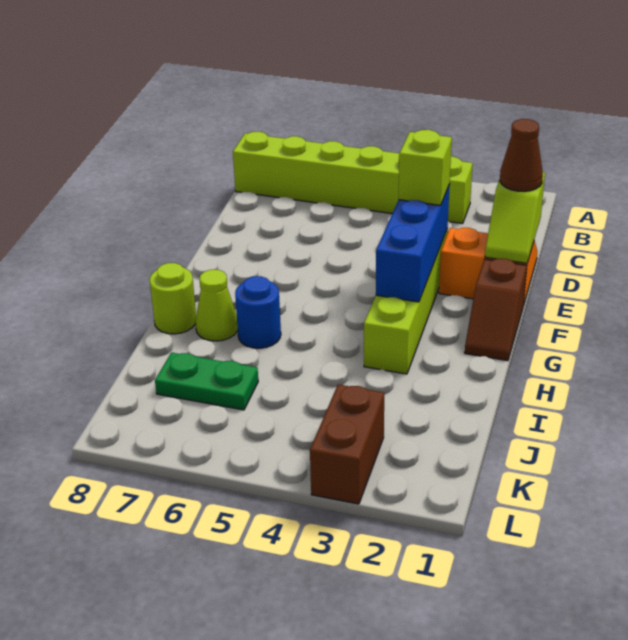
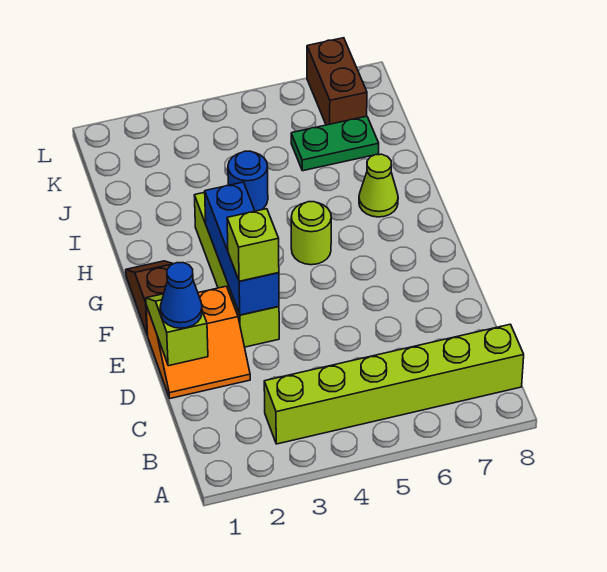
brown 1x1 cone [500,119,543,191] -> blue 1x1 cone [160,263,202,328]
blue 1x1 round brick [235,276,281,348] -> blue 1x1 round brick moved to [228,151,268,211]
lime 1x1 round brick [149,263,196,334] -> lime 1x1 round brick moved to [291,202,331,265]
brown 1x2 brick [310,385,384,504] -> brown 1x2 brick moved to [307,38,367,125]

